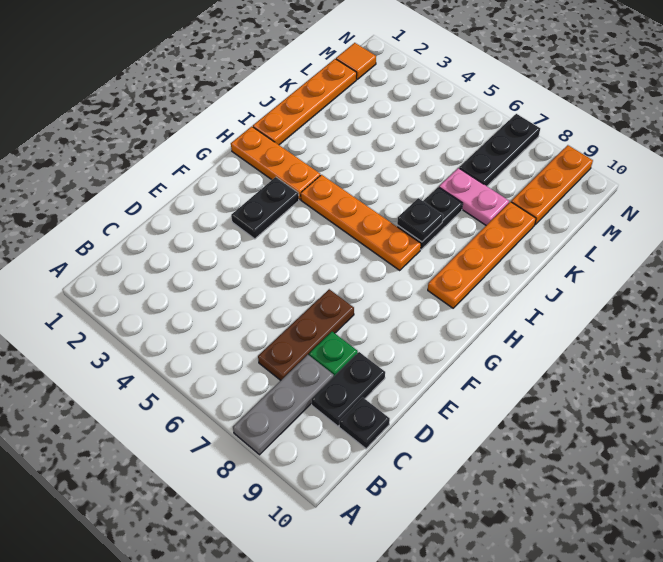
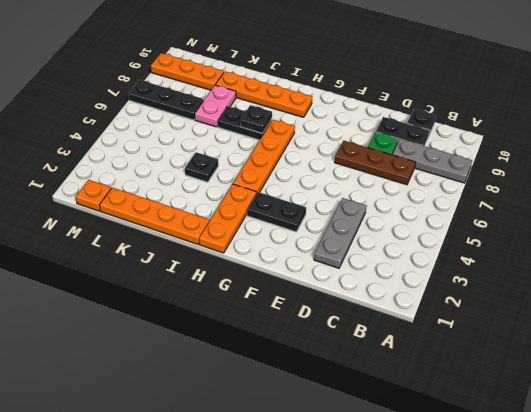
none -> grey 1x3 plate [314,198,367,268]
none -> black 1x1 plate [185,152,218,182]
orange 1x1 tile [336,43,376,79] -> orange 1x1 plate [76,180,111,211]

